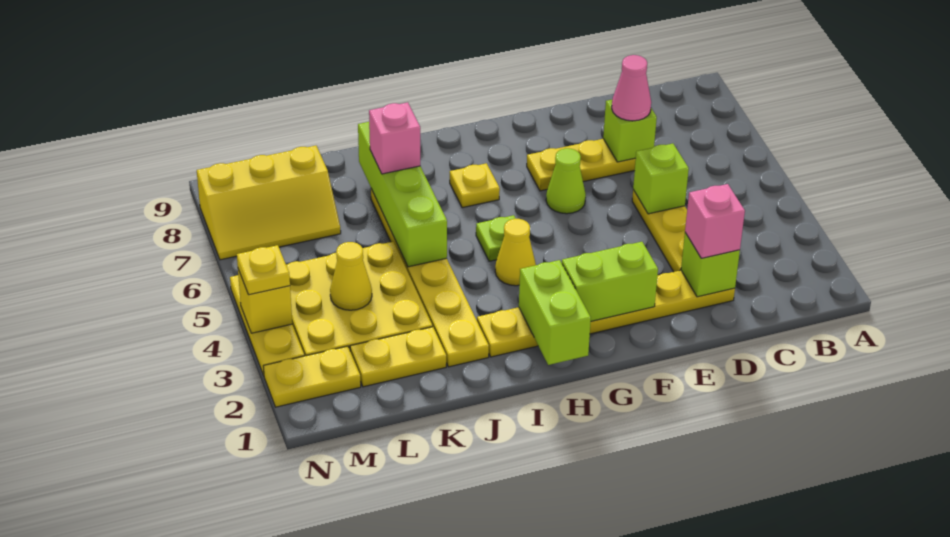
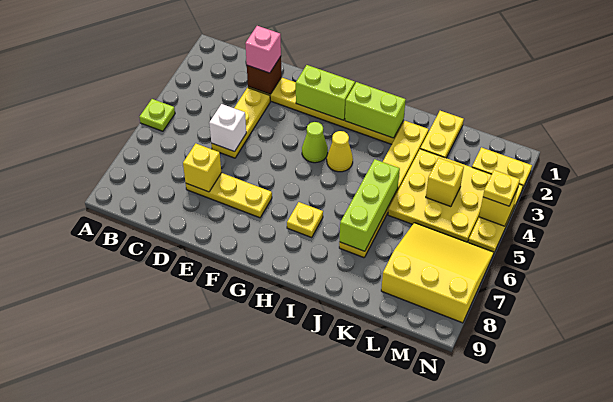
lime 1x1 brick [681,233,740,297] -> brown 1x1 brick [247,57,282,94]
lime 1x1 brick [633,144,689,214] -> white 1x1 brick [209,104,246,152]
lime 1x1 brick [603,100,657,162] -> yellow 1x1 brick [183,144,222,192]
pink 1x1 cone [612,55,651,121] -> none
lime 1x1 cone [546,148,586,214] -> lime 1x1 cone moved to [302,122,328,163]
lime 1x2 brick [519,260,591,365] -> lime 1x2 brick turned to [345,82,406,138]
lime 1x1 plate [476,215,516,261] -> lime 1x1 plate moved to [140,99,175,131]
lime 1x4 brick [358,122,447,267] -> lime 1x3 brick [340,159,400,251]
pink 1x1 brick [369,102,420,174] -> none
yellow 1x2 plate [350,327,446,387] -> yellow 1x2 plate turned to [420,111,464,158]
yellow 1x1 cone [330,242,372,310] -> yellow 1x1 brick [426,158,464,207]
yellow 2x3 slope [197,146,341,260] -> yellow 3x3 slope [381,223,494,323]

